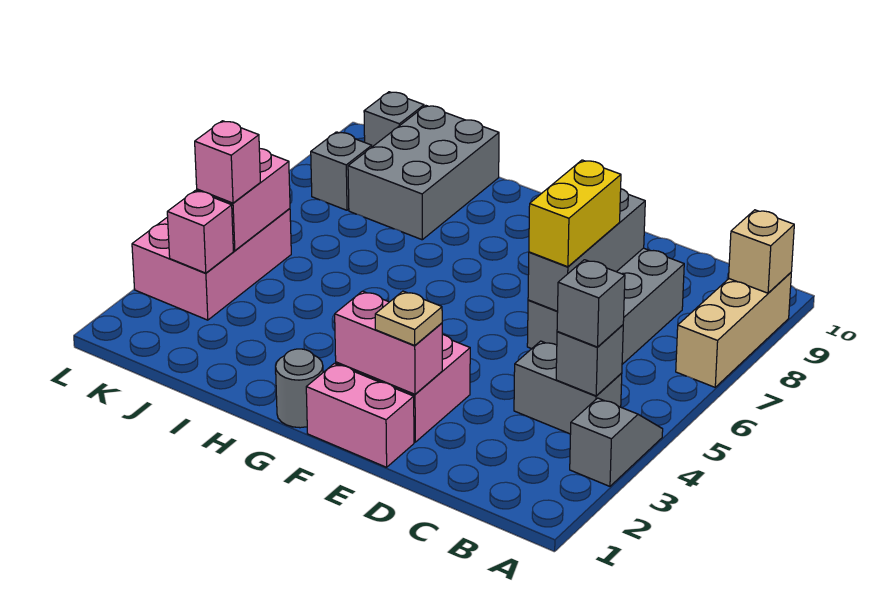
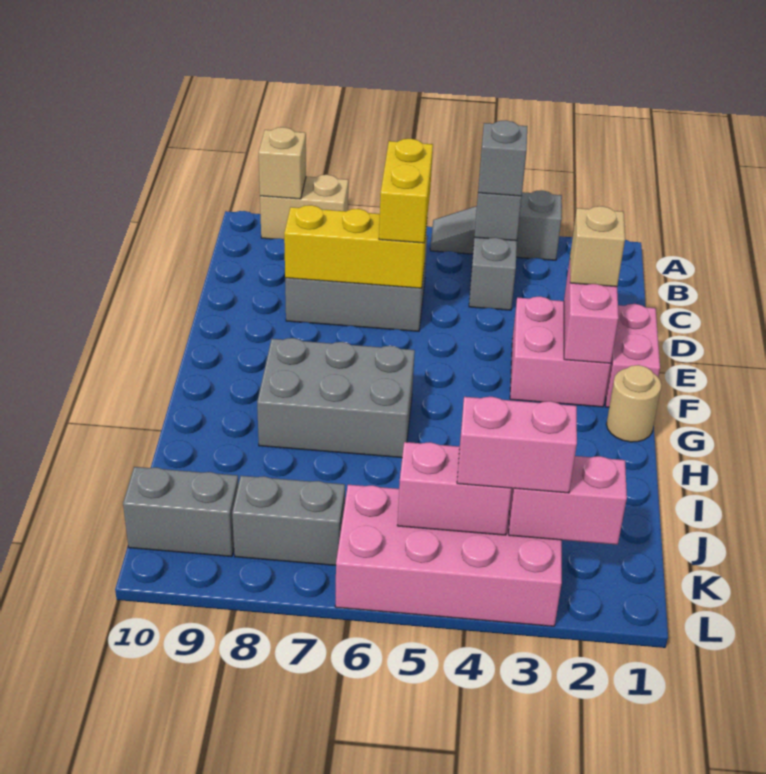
grey 1x2 slope [570,398,663,486] -> grey 1x3 slope [430,190,562,260]
tan 1x3 brick [676,273,791,387] -> tan 1x2 brick [260,175,348,239]
grey 1x3 brick [528,189,645,311] -> yellow 1x3 brick [284,205,427,288]
yellow 1x2 brick [529,160,621,267] -> yellow 1x2 brick turned to [379,139,433,243]
tan 1x1 plate [375,291,442,345] -> tan 1x1 brick [570,206,625,287]
grey 1x1 round brick [275,349,323,428] -> tan 1x1 round brick [606,365,661,442]
grey 2x3 brick [348,106,499,240] -> grey 2x3 brick moved to [257,338,415,458]
pink 2x3 brick [132,209,291,320] -> pink 2x4 brick [335,485,562,626]
pink 1x1 brick [167,191,233,273] -> pink 1x2 brick [509,456,627,545]
pink 1x1 brick [195,121,260,203] -> pink 1x2 brick [457,397,577,493]
grey 1x1 brick [311,132,372,210] -> grey 1x2 brick [232,476,345,565]
grey 1x1 brick [364,92,424,147] -> grey 1x2 brick [123,467,238,557]

